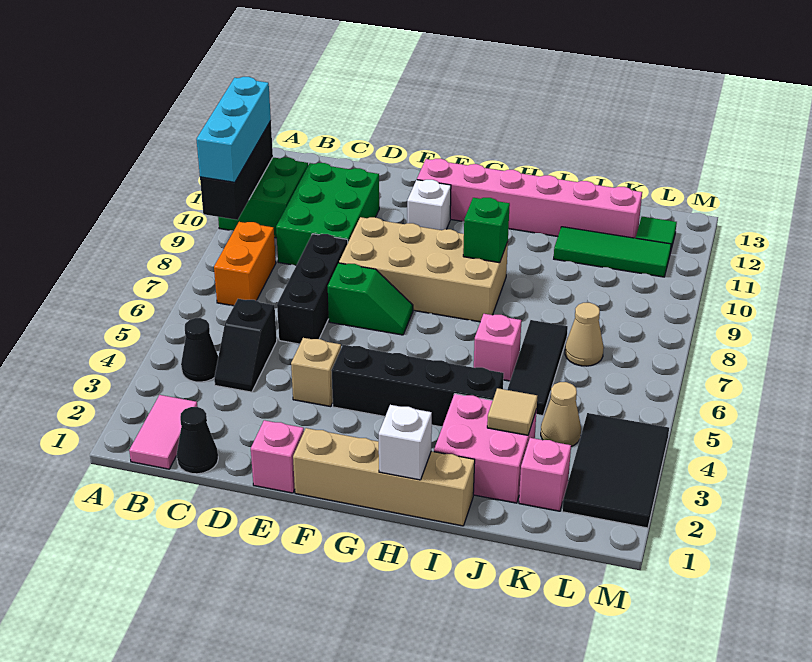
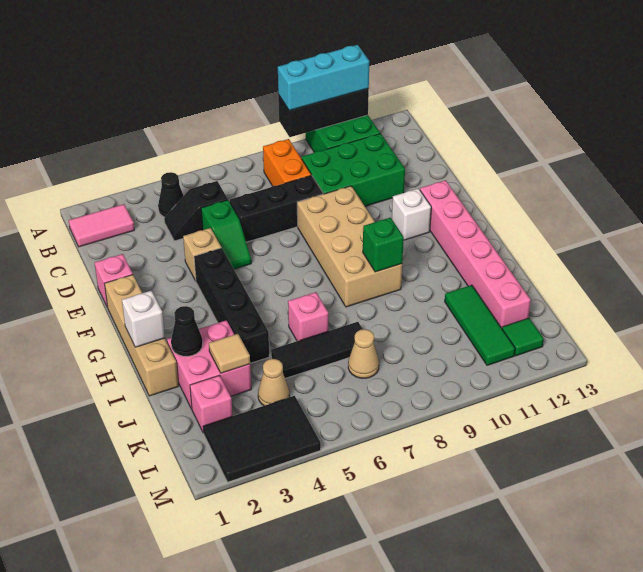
orange 1x2 brick [214,222,276,306] -> orange 1x2 brick turned to [263,139,311,186]
black 1x1 cone [177,407,218,474] -> black 1x1 cone moved to [171,306,203,356]
green 1x2 slope [328,263,413,335] -> green 1x2 slope moved to [201,200,251,269]

